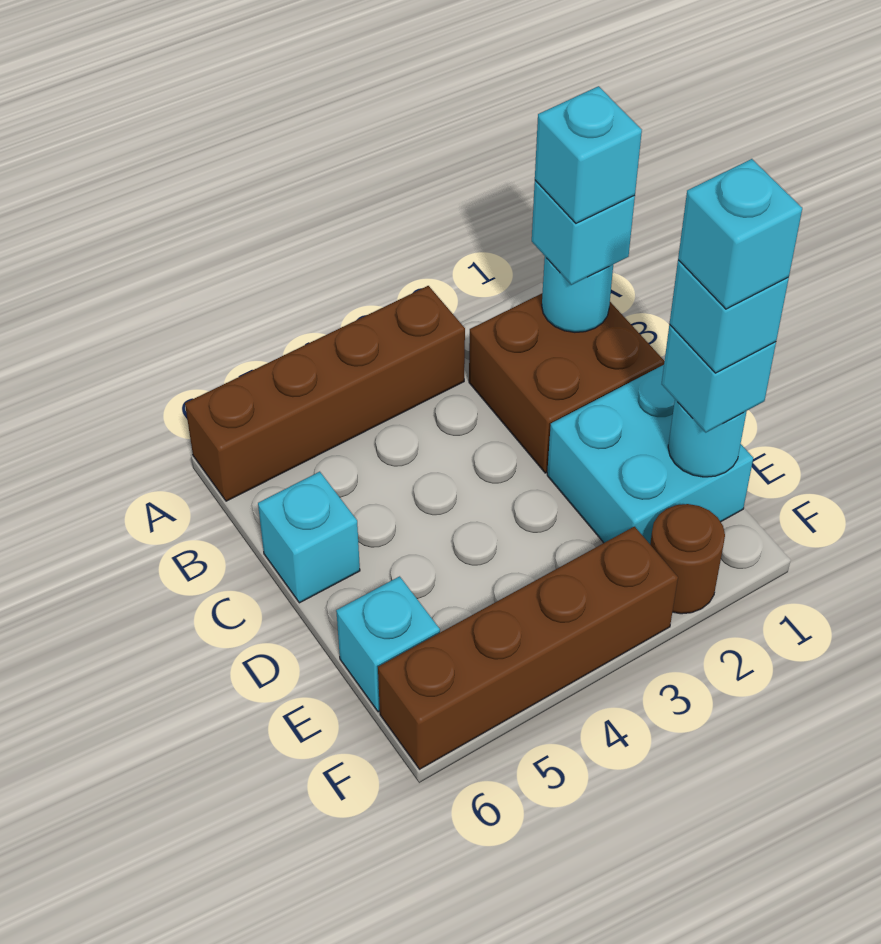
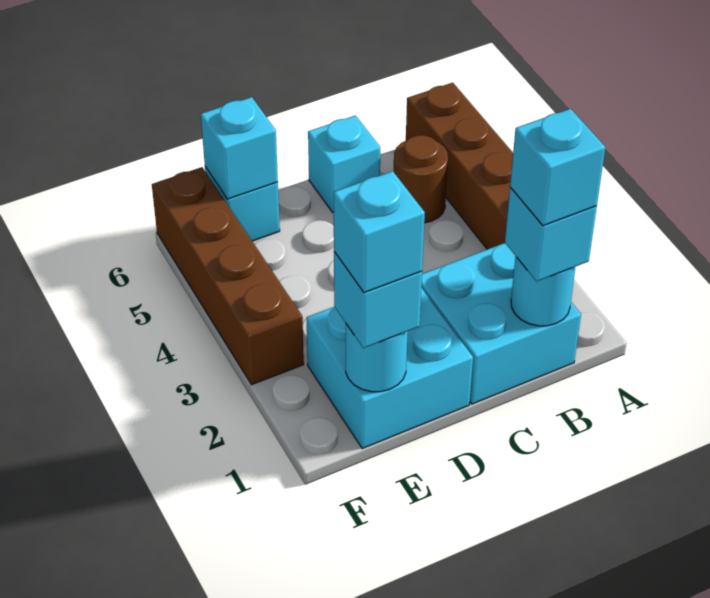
brown 2x2 brick [469,294,664,473] -> cyan 2x2 brick [421,243,581,404]
cyan 1x1 brick [678,159,802,309] -> cyan 1x1 brick moved to [201,97,278,199]
brown 1x1 round brick [650,504,725,614] -> brown 1x1 round brick moved to [394,135,448,223]

